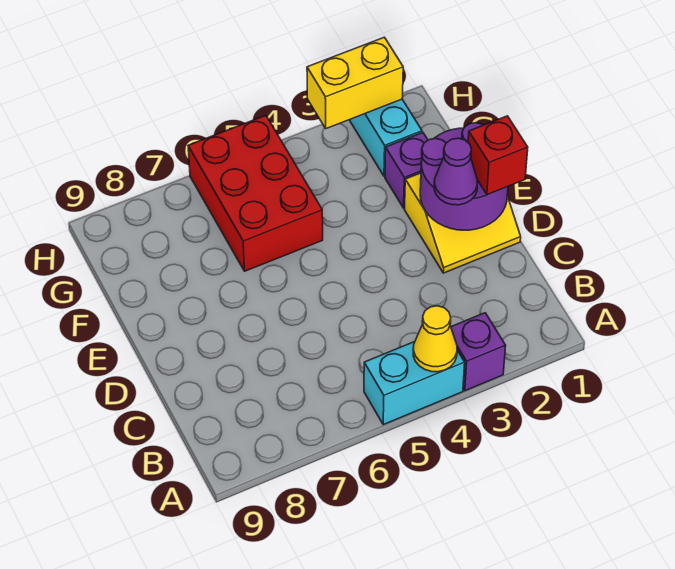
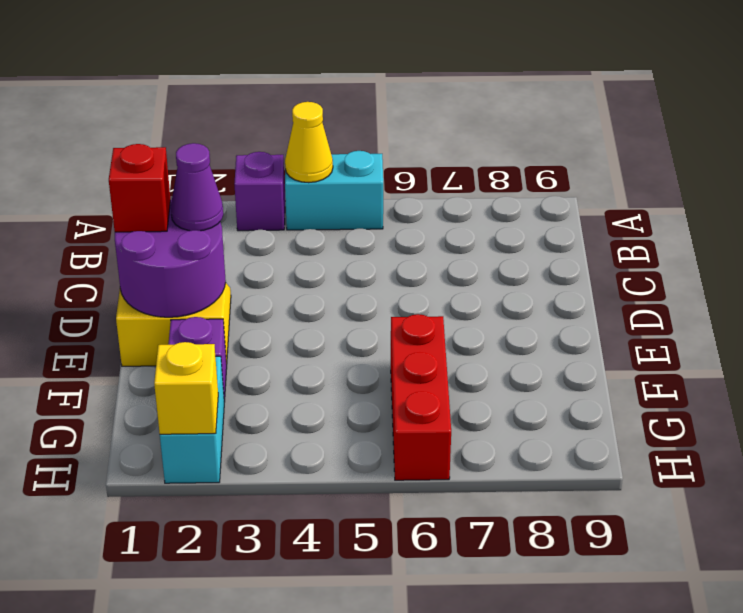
red 2x3 brick [188,116,323,271] -> red 1x3 brick [391,314,451,480]
yellow 1x2 brick [307,37,403,129] -> yellow 1x1 brick [154,342,218,434]

